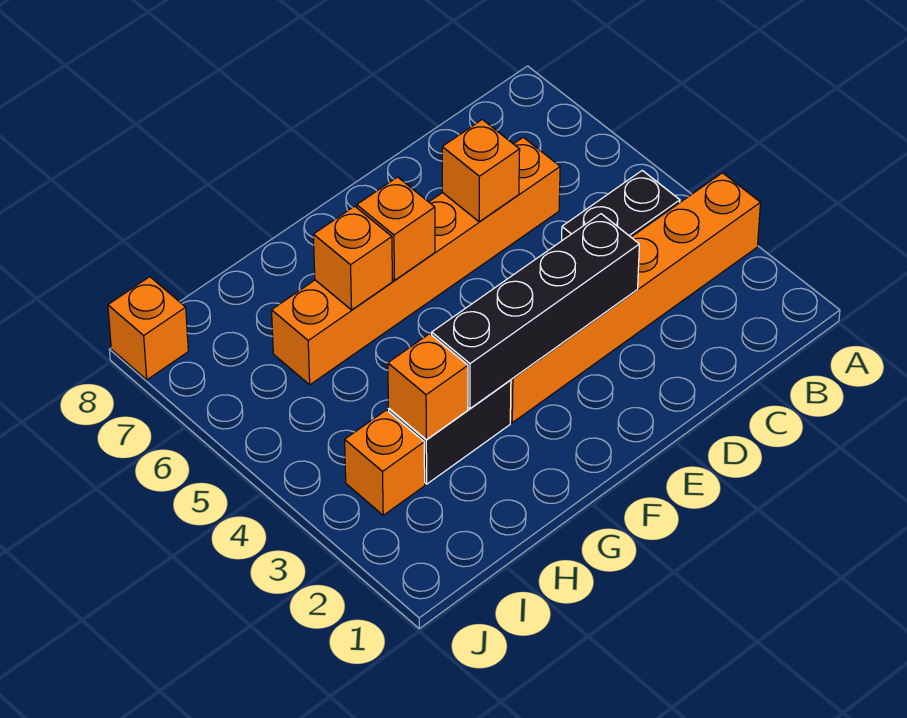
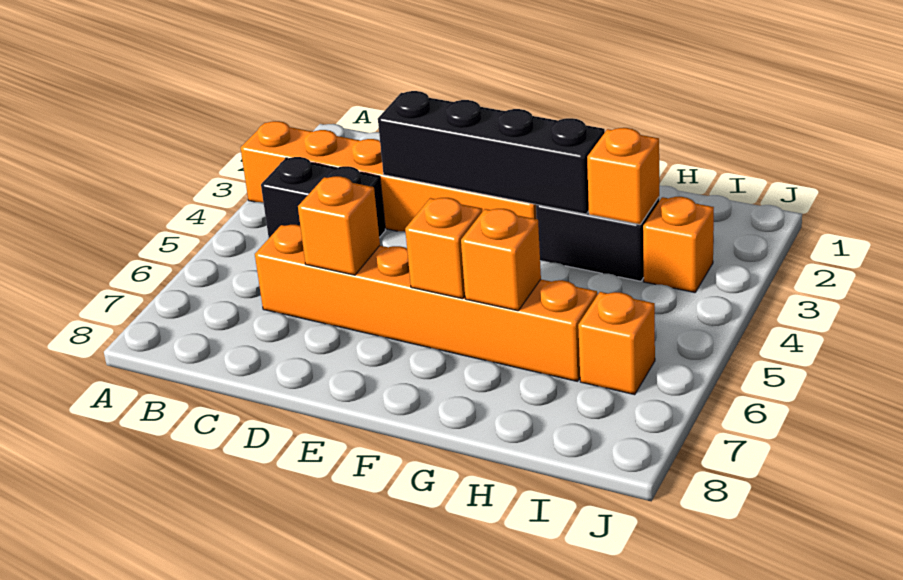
orange 1x1 brick [108,277,188,380] -> orange 1x1 brick moved to [578,292,655,395]

